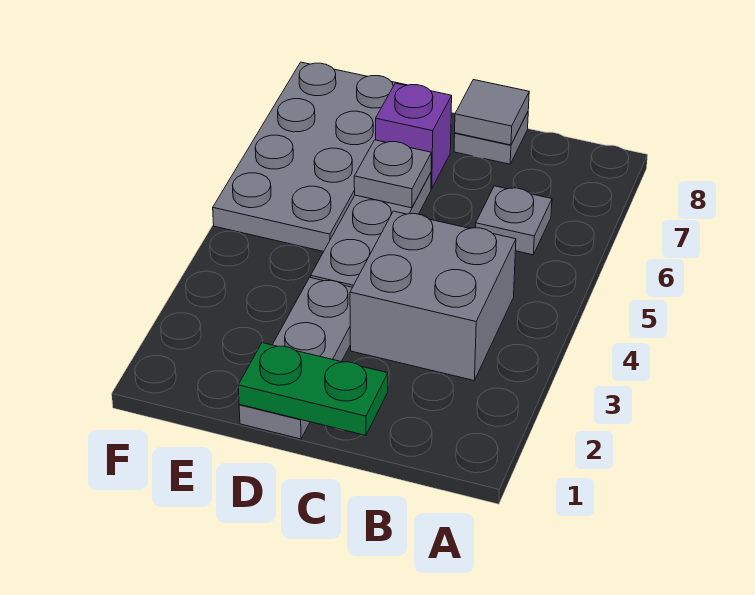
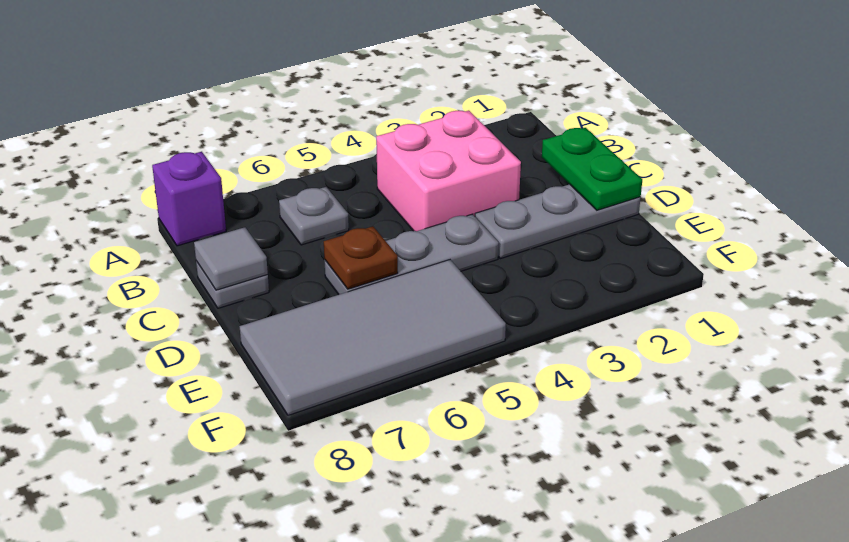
grey 2x2 brick [350,211,516,380] -> pink 2x2 brick [376,111,521,231]
grey 1x1 plate [354,140,431,208] -> brown 1x1 plate [324,226,398,289]
purple 1x1 brick [376,83,452,189] -> purple 1x1 brick moved to [152,152,226,246]
grey 2x4 plate [213,62,407,252] -> grey 2x4 tile [240,260,506,415]

